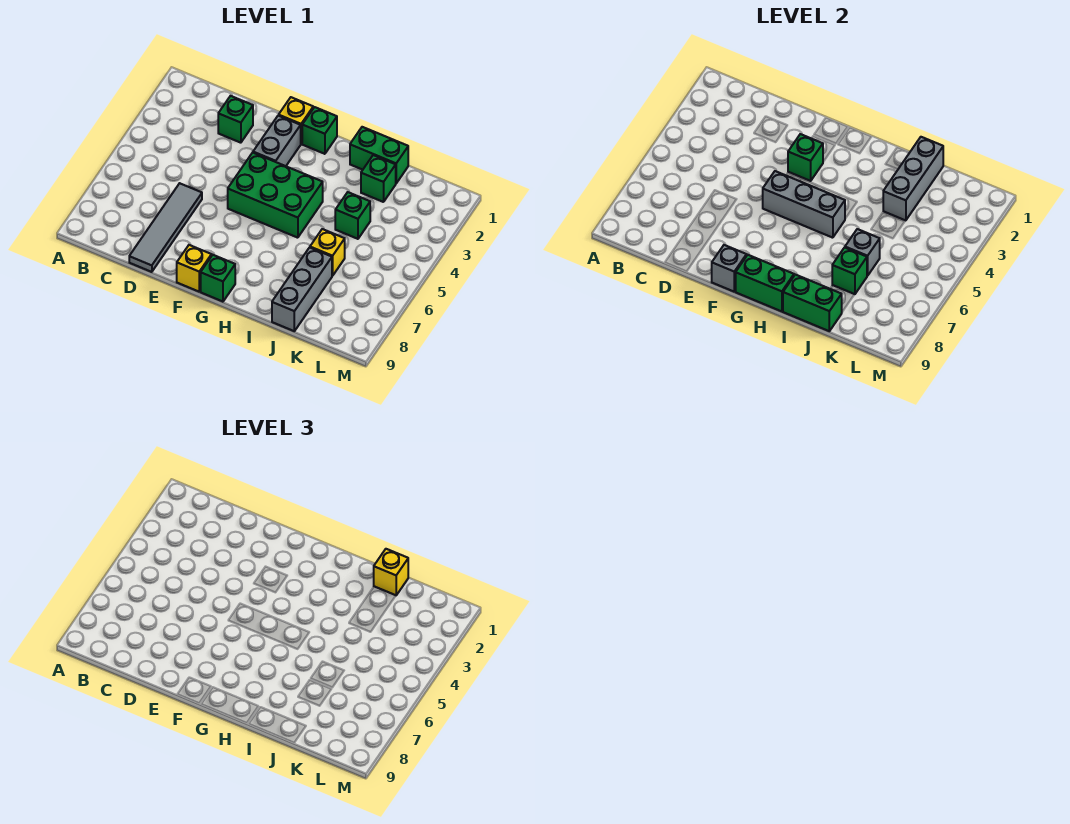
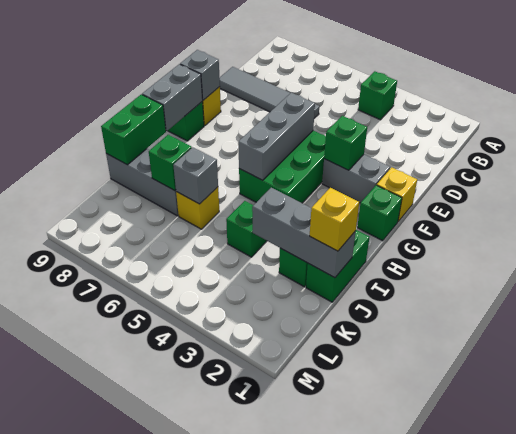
green 1x1 brick [218,96,253,143] -> green 1x1 brick moved to [358,71,397,120]
green 1x2 brick [736,255,794,311] -> grey 1x2 brick [142,64,203,131]

